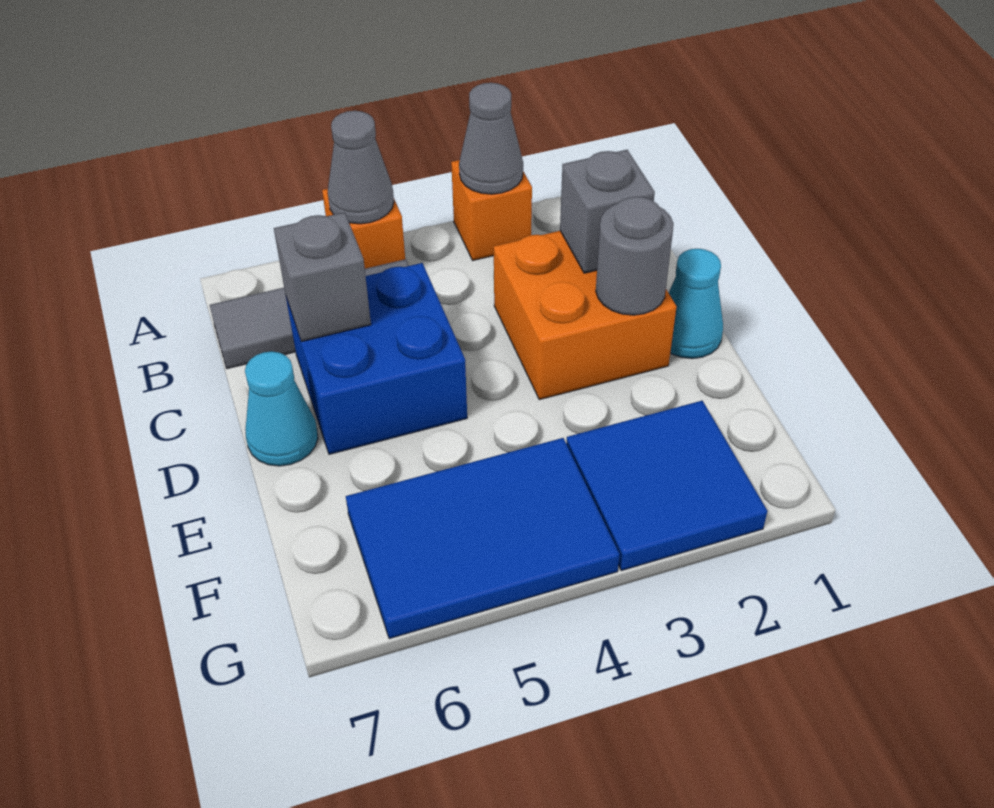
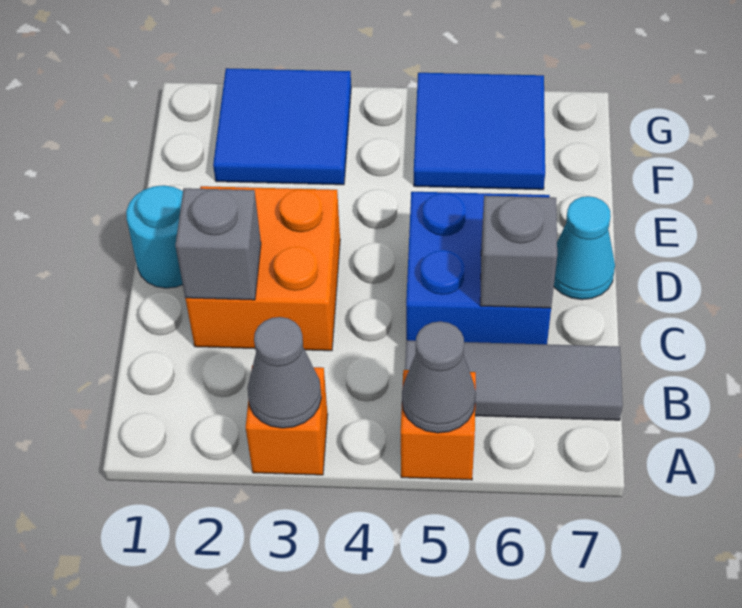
cyan 1x1 cone [669,249,723,359] -> cyan 1x1 round brick [126,185,183,288]
grey 1x1 round brick [596,197,674,315] -> none
blue 2x3 tile [346,438,620,639] -> blue 2x2 tile [414,73,545,190]

